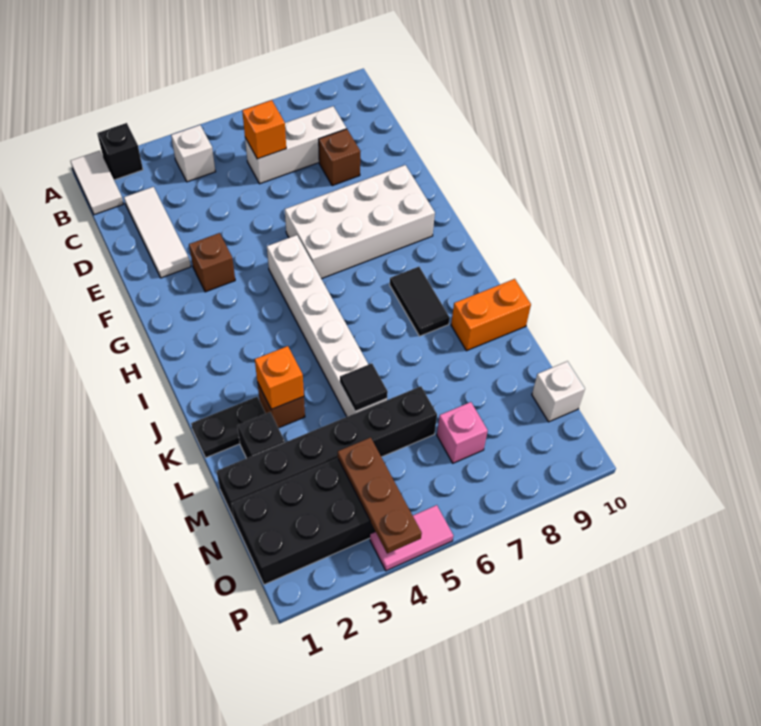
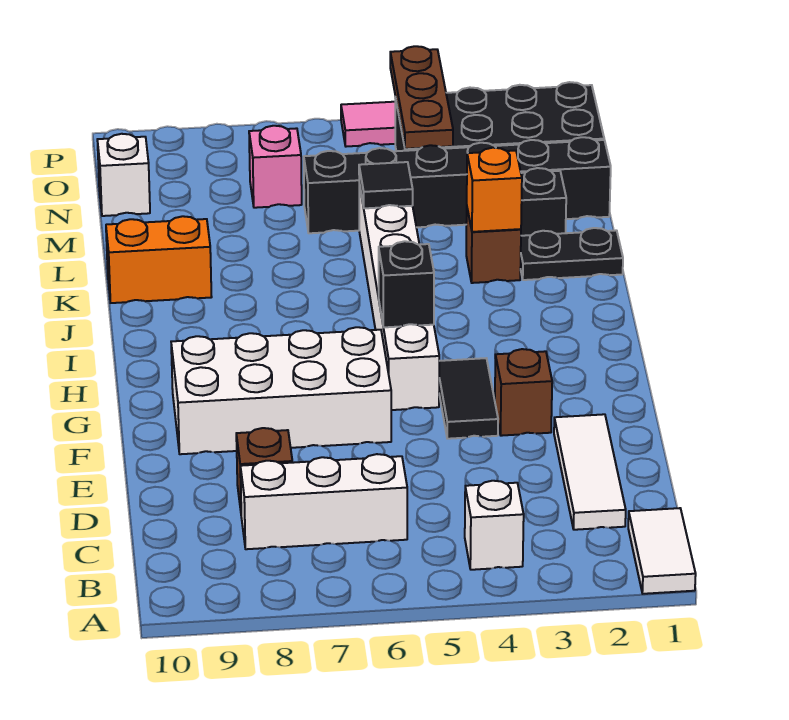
black 1x1 brick [97,123,143,180] -> black 1x1 brick moved to [379,241,434,327]
orange 1x1 brick [242,100,286,159] -> none
black 1x2 tile [390,267,450,336] -> black 1x2 tile moved to [439,358,498,439]

